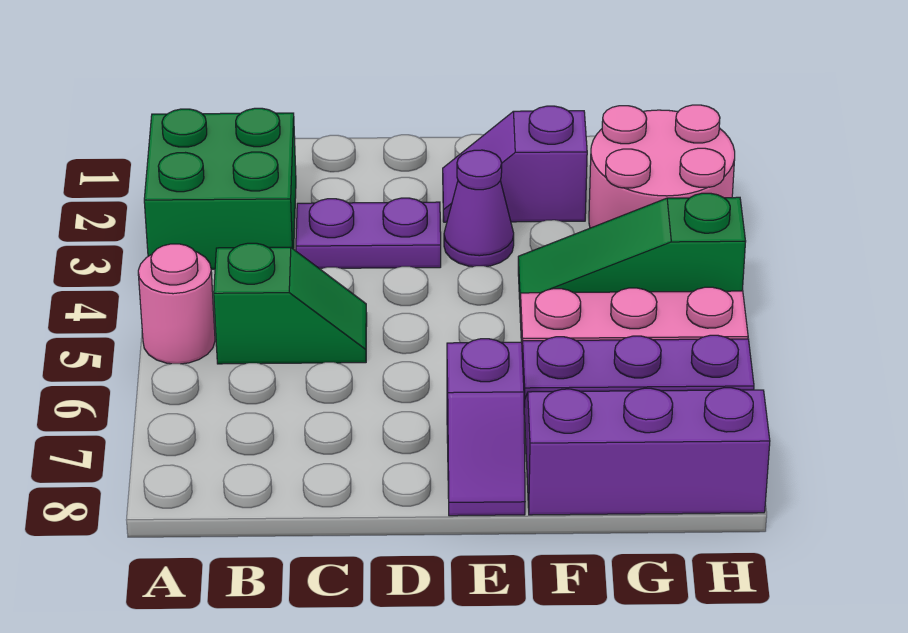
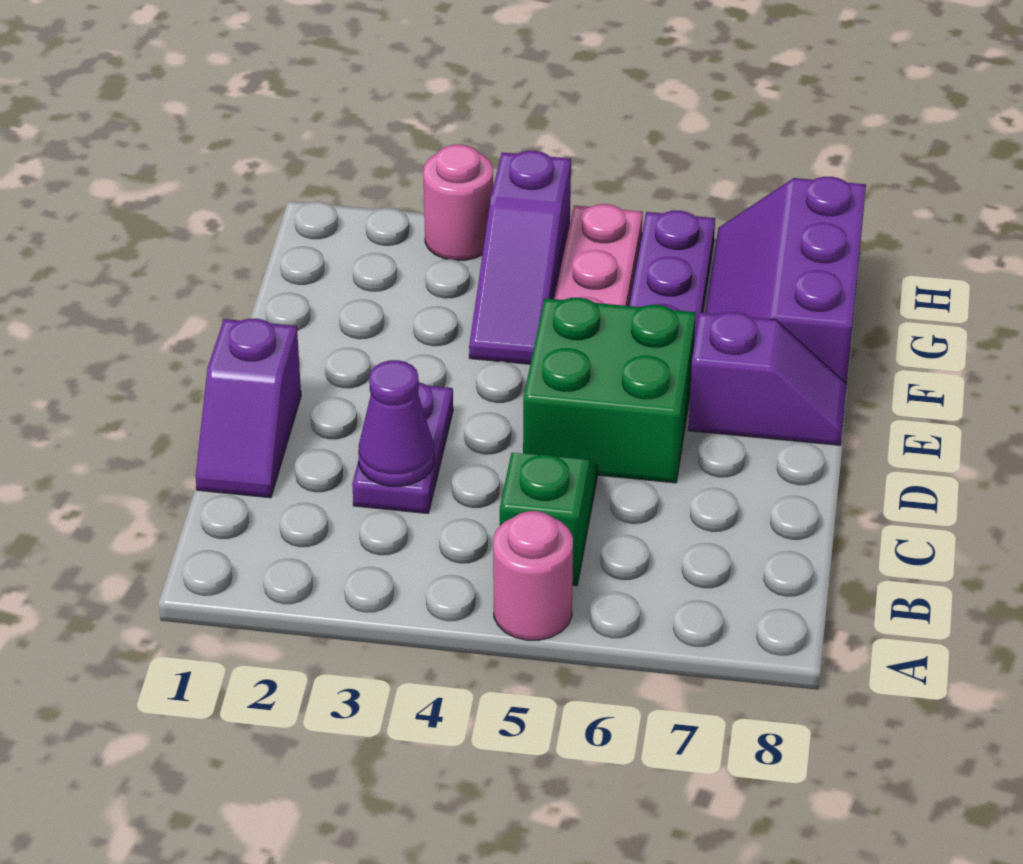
green 2x2 brick [144,108,296,269] -> green 2x2 brick moved to [523,298,696,483]
purple 1x2 slope [443,106,587,222] -> purple 1x2 slope moved to [196,318,301,498]
purple 1x1 cone [444,150,514,267] -> purple 1x1 cone moved to [358,360,434,486]
green 1x3 slope [518,193,746,299] -> purple 1x3 slope [469,151,571,364]
pink 2x2 round brick [589,105,735,228] -> pink 1x1 round brick [423,144,493,260]

